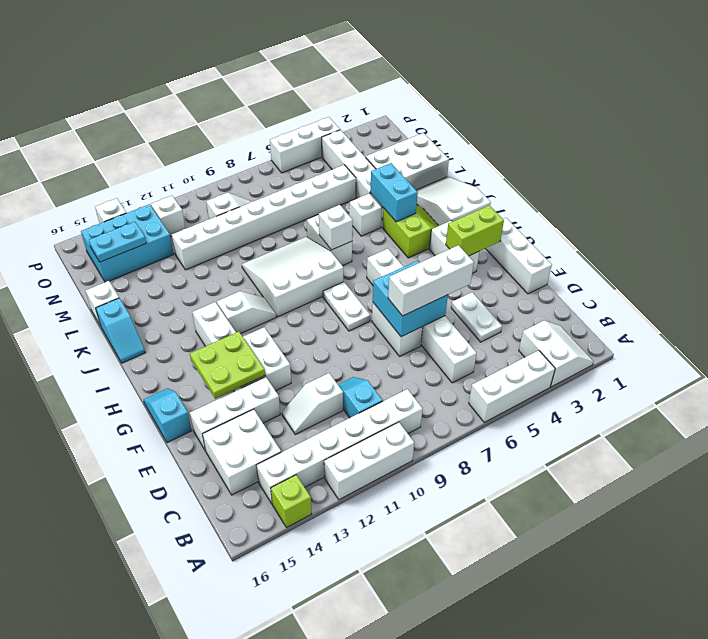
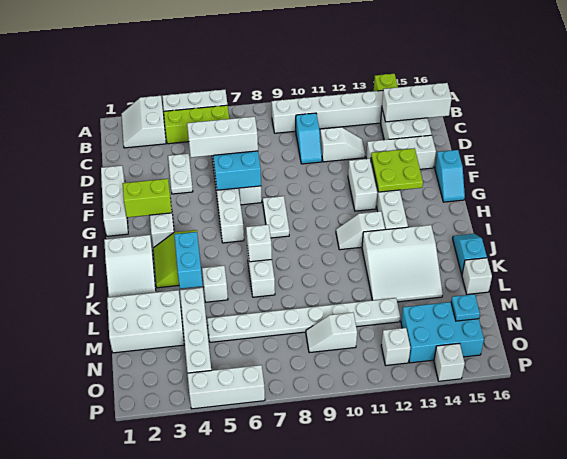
white 1x3 brick [324,422,414,500] -> white 1x3 brick moved to [382,83,452,122]
none -> lime 1x3 brick [164,105,229,144]
white 3x3 slope [242,237,343,317] -> white 3x3 slope moved to [362,225,443,302]
white 1x8 brick [172,165,356,270] -> white 1x8 plate [207,298,400,342]
cyan 1x2 plate [89,222,146,262] -> cyan 1x1 plate [451,294,480,321]

